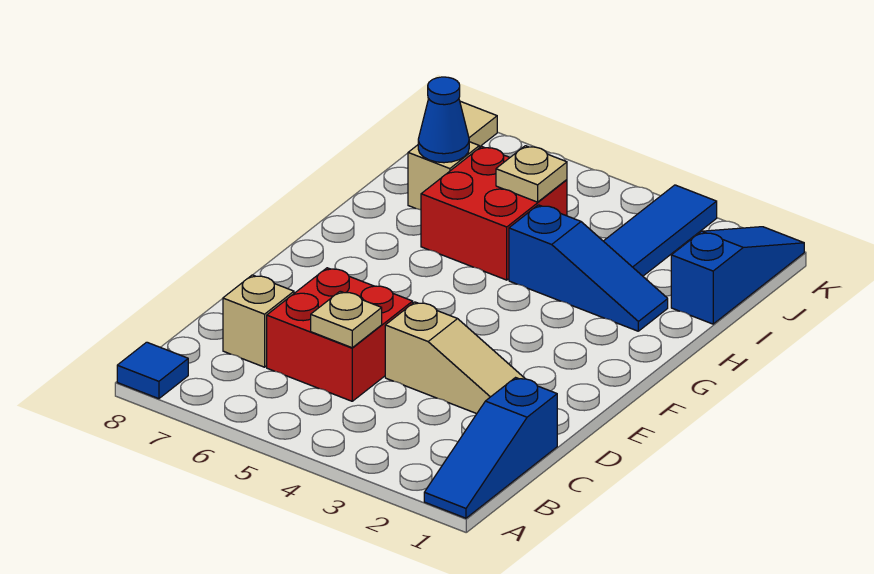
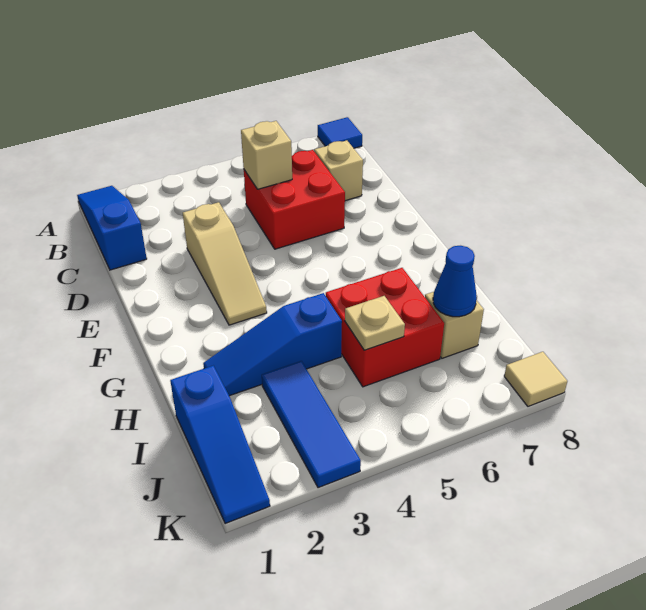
tan 1x1 plate [311,291,382,348] -> tan 1x1 brick [241,121,292,189]
tan 1x3 slope [385,302,525,414] -> tan 1x3 slope turned to [183,202,267,325]

